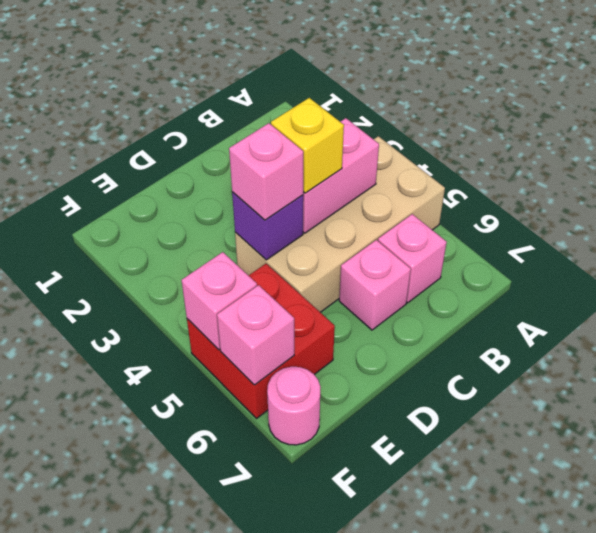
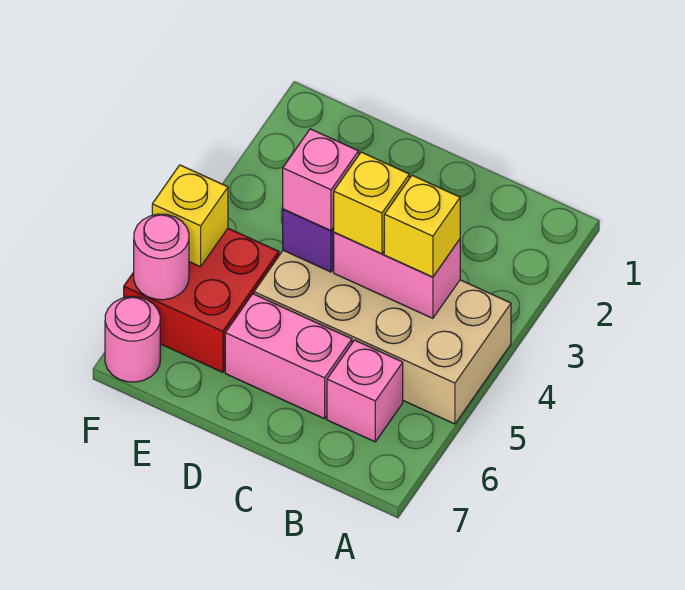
none -> yellow 1x1 brick [384,175,460,277]
pink 1x1 brick [339,240,411,330] -> pink 1x2 brick [225,294,352,419]
pink 1x1 brick [182,252,257,350] -> yellow 1x1 brick [152,165,228,267]
pink 1x1 brick [217,285,294,385] -> pink 1x1 round brick [134,214,189,300]

